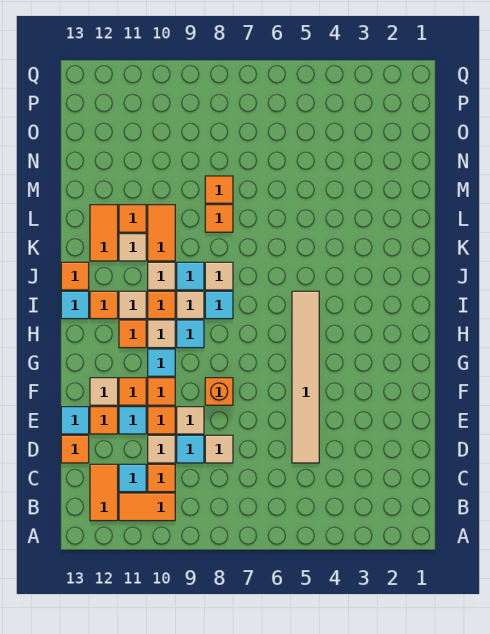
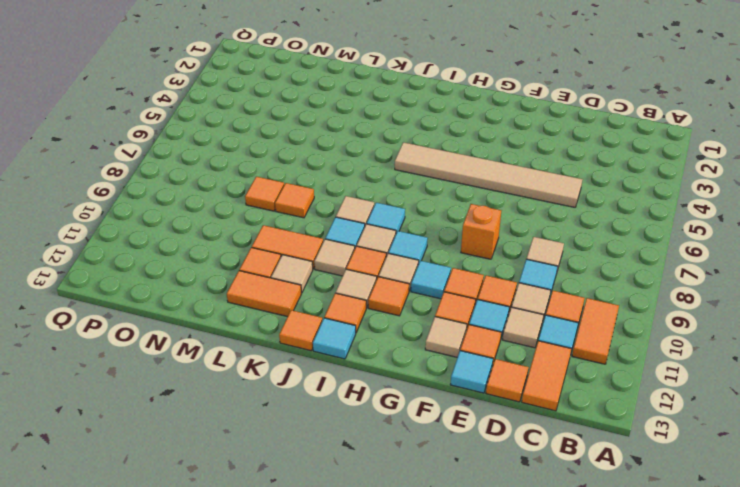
orange 1x2 tile [90,464,118,521] -> orange 1x2 tile turned to [522,341,571,411]
tan 1x1 tile [177,407,204,434] -> tan 1x1 tile moved to [503,307,544,348]

